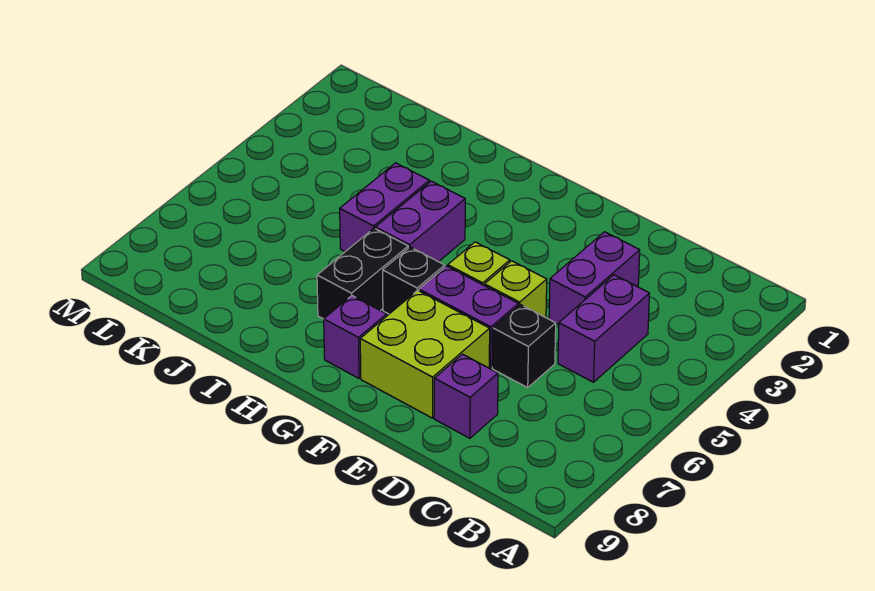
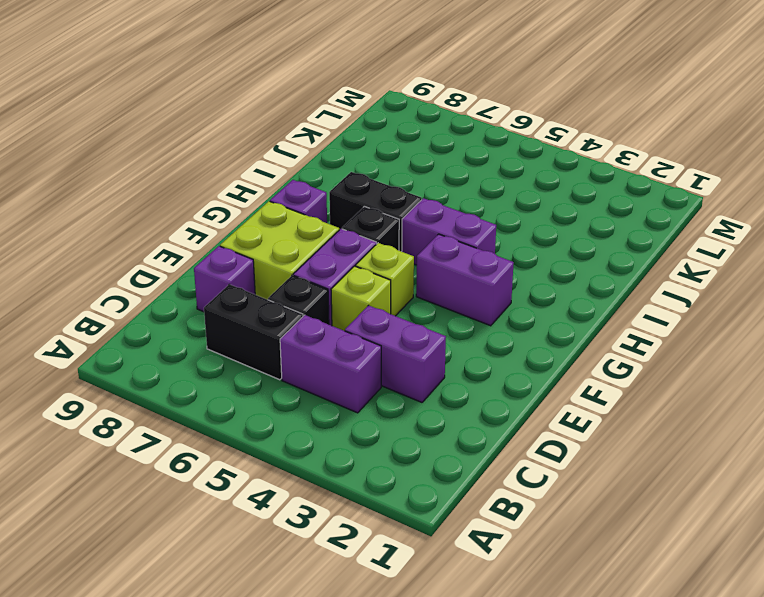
none -> black 1x2 brick [204,284,303,380]
purple 1x2 brick [340,163,429,252] -> purple 1x2 brick moved to [416,234,514,326]

